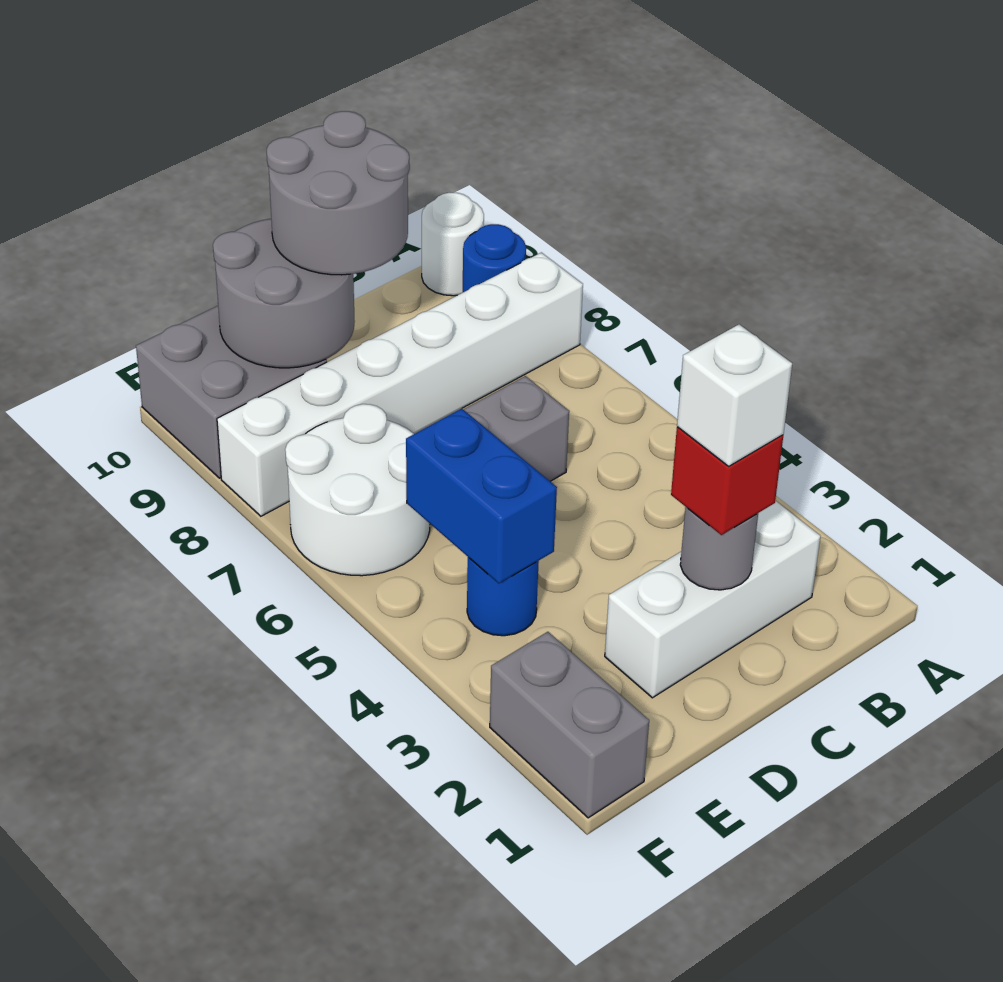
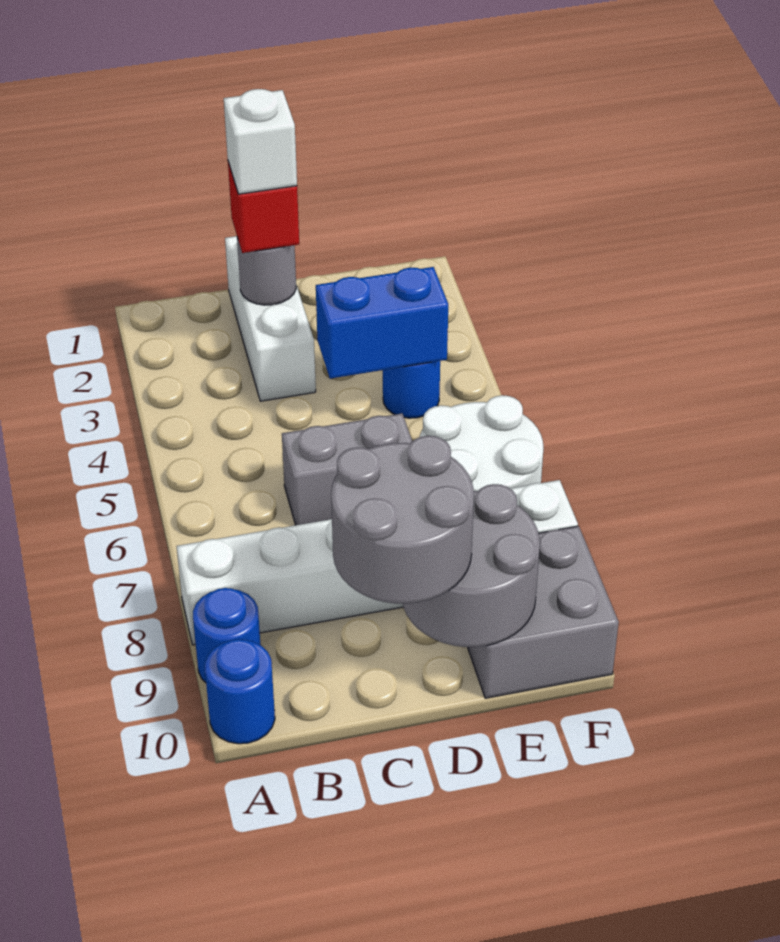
white 1x1 round brick [422,193,484,296] -> blue 1x1 round brick [205,639,275,744]
white 1x3 brick [605,501,821,698] -> white 1x3 brick turned to [225,236,316,401]
blue 1x2 brick [406,409,557,583] -> blue 1x2 brick turned to [316,267,448,379]
grey 1x2 brick [490,632,649,818] -> none

